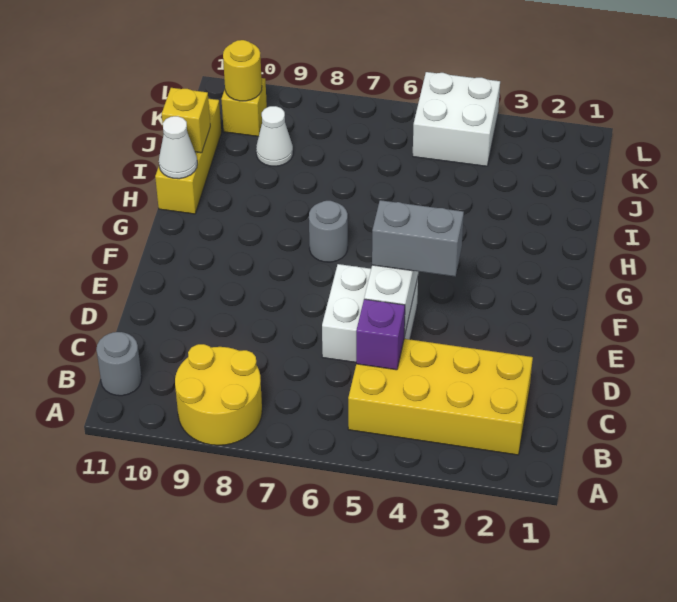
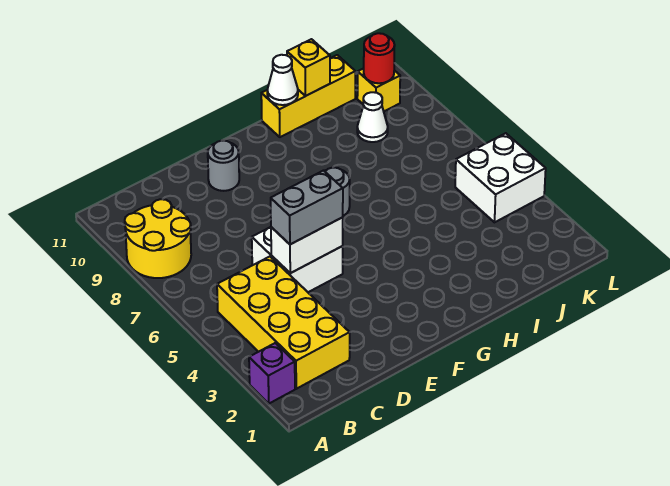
grey 1x1 round brick [96,332,142,396] -> grey 1x1 round brick moved to [208,141,239,191]
purple 1x1 brick [356,299,405,370] -> purple 1x1 brick moved to [249,343,295,404]
grey 1x2 brick [372,200,464,276] -> grey 1x2 brick turned to [271,171,343,244]
yellow 1x1 round brick [223,40,262,101] -> red 1x1 round brick [364,33,395,83]

